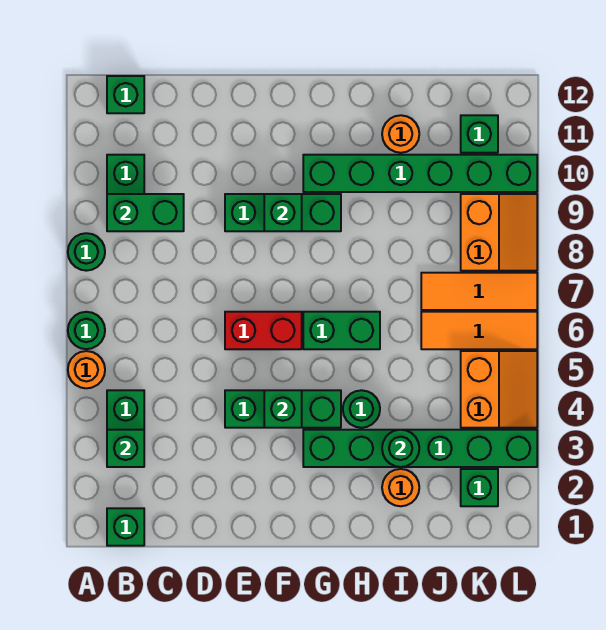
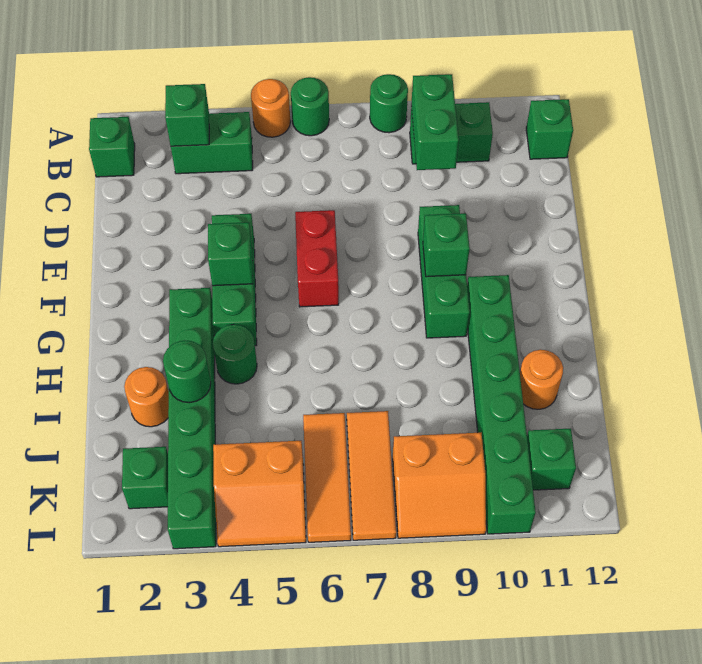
green 1x2 brick [303,312,380,349] -> none

